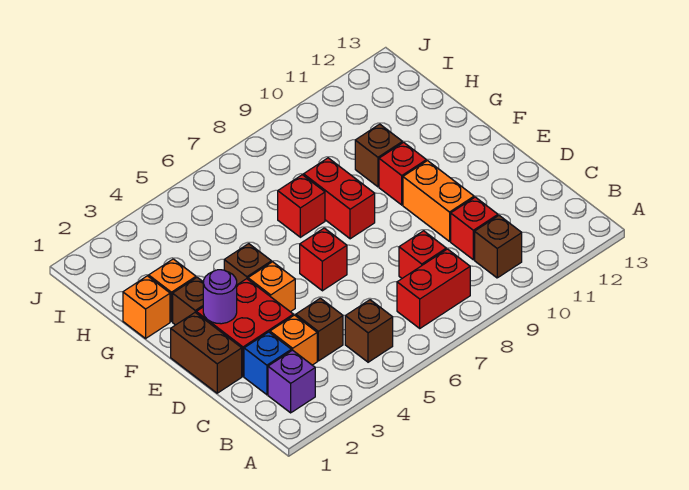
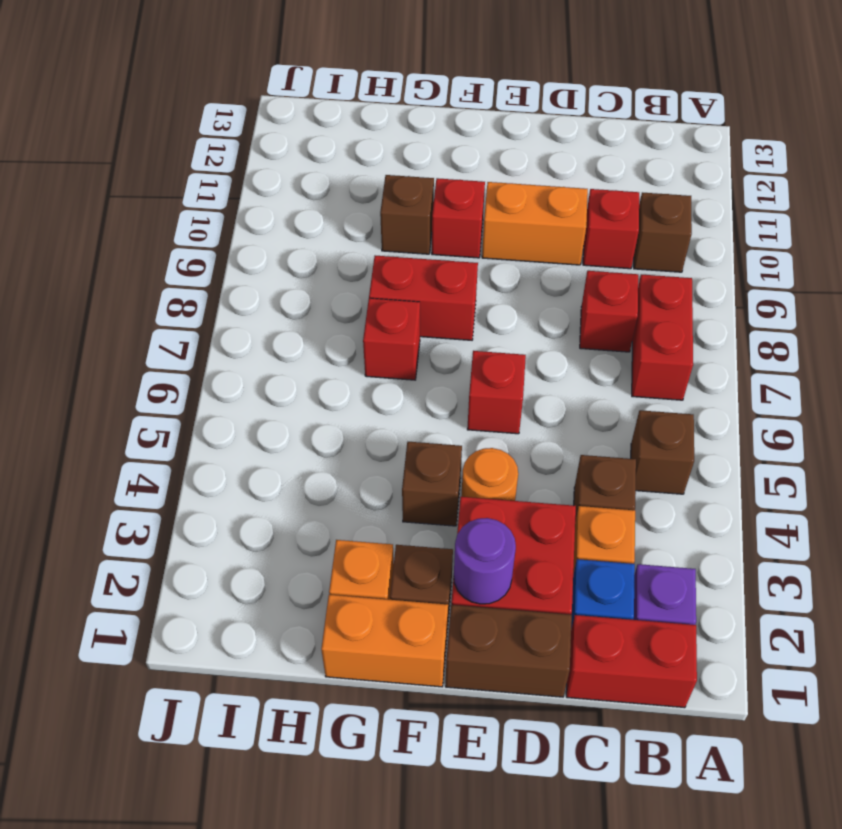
none -> red 1x2 brick [566,615,697,708]
orange 1x1 brick [248,262,295,312] -> orange 1x1 round brick [461,448,518,501]
orange 1x1 brick [123,276,170,338] -> orange 1x2 brick [321,595,448,687]

